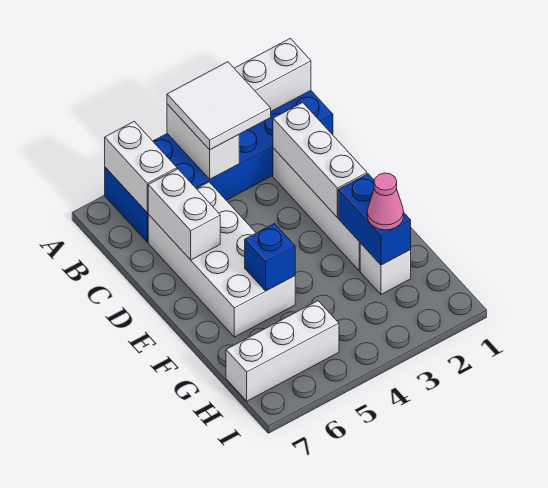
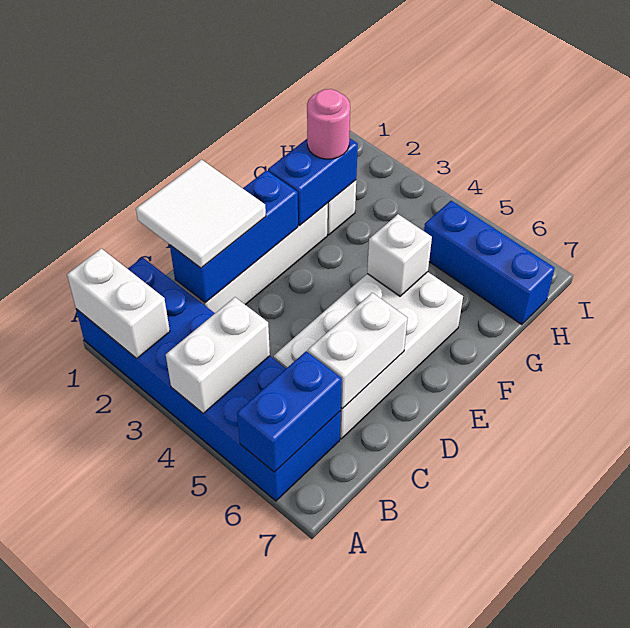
white 2x2 tile [167,62,271,150] -> white 2x2 tile moved to [136,160,266,268]
white 1x2 brick [105,121,177,213] -> blue 1x2 brick [237,351,342,472]
white 1x3 brick [273,103,367,217] -> blue 1x3 brick [170,170,298,303]
blue 1x1 brick [245,224,295,291] -> white 1x1 brick [367,214,432,296]
pink 1x1 cone [367,173,404,230] -> pink 1x1 round brick [307,89,350,159]
white 1x3 brick [226,301,339,401] -> blue 1x3 brick [424,201,555,325]

